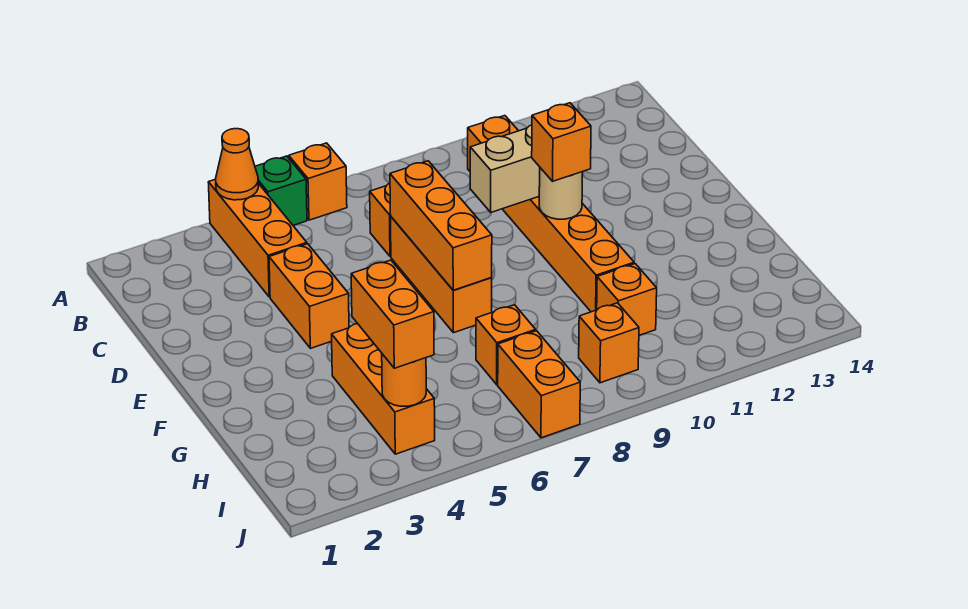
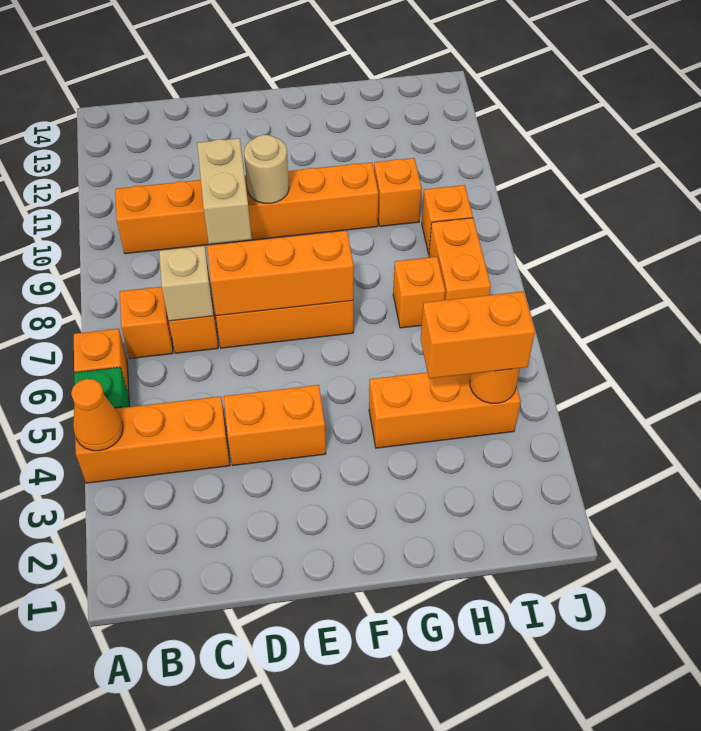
none -> tan 1x1 brick [159,246,213,321]
orange 1x1 brick [532,103,591,181] -> orange 1x1 brick moved to [120,287,173,359]
orange 1x2 brick [498,331,580,438] -> orange 1x2 brick turned to [429,218,491,300]

